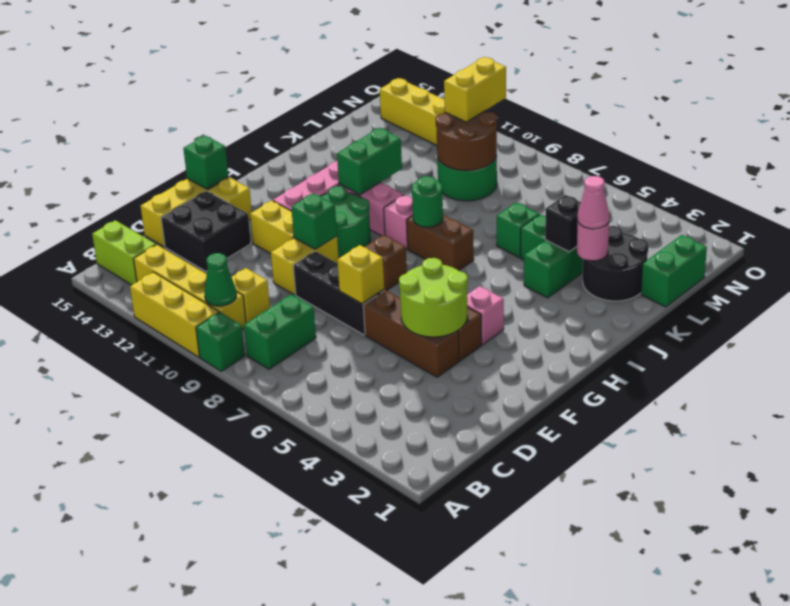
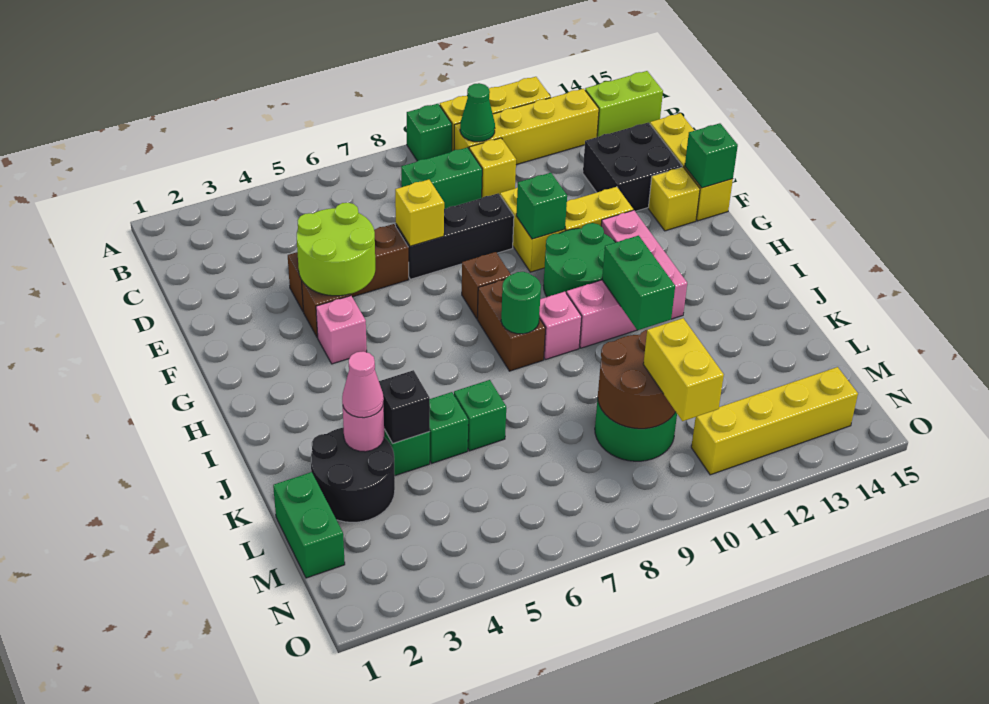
green 1x2 brick [244,294,316,369] -> green 1x2 brick turned to [401,147,482,209]
brown 1x2 brick [407,215,474,270] -> brown 1x2 brick turned to [477,279,546,371]

